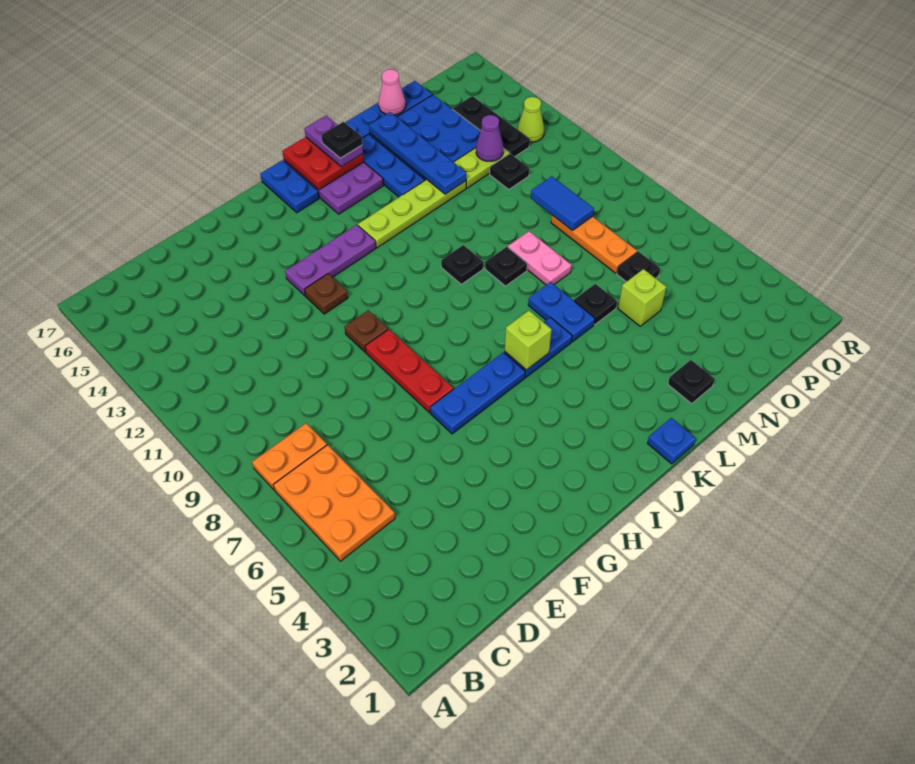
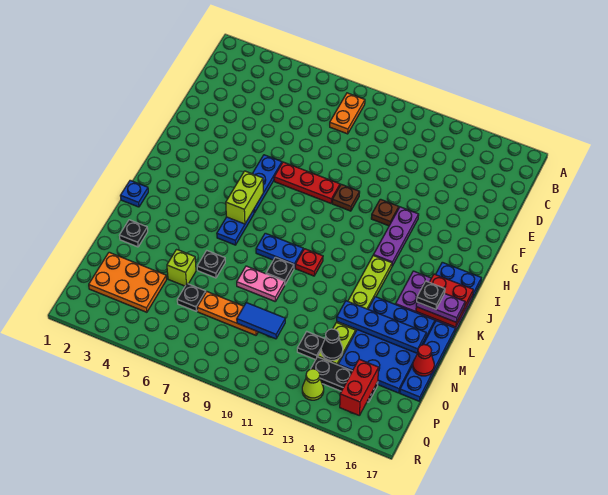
orange 2x3 plate [273,445,395,561] -> orange 2x3 plate moved to [89,252,167,312]
lime 1x1 brick [505,311,552,370] -> lime 1x2 brick [226,171,263,224]
black 1x1 plate [441,245,483,284] -> red 1x1 plate [295,249,323,276]
blue 1x2 plate [528,282,595,342] -> blue 1x2 plate moved to [256,233,303,268]
pink 1x1 cone [379,69,406,115] -> red 1x1 cone [413,345,434,376]
purple 1x1 cone [476,115,503,161] -> black 1x1 cone [321,329,343,361]
none -> red 1x2 brick [340,359,379,416]

